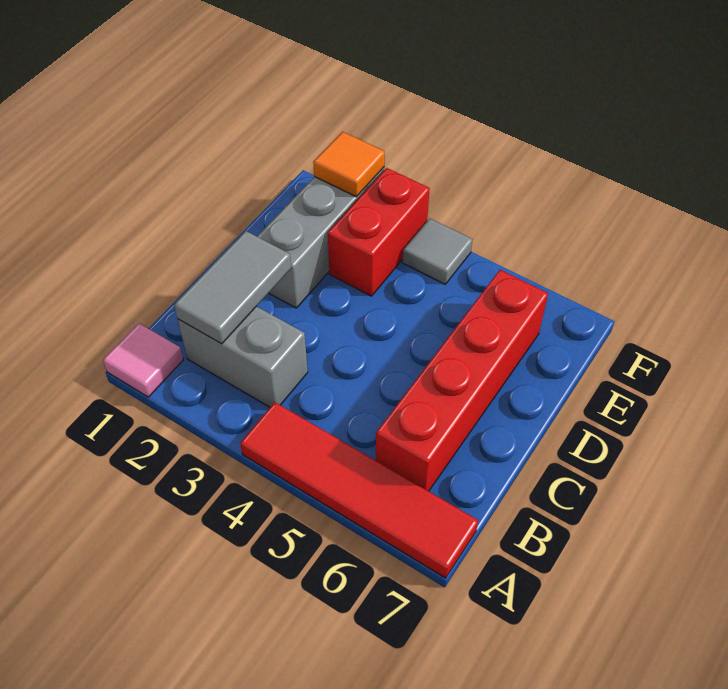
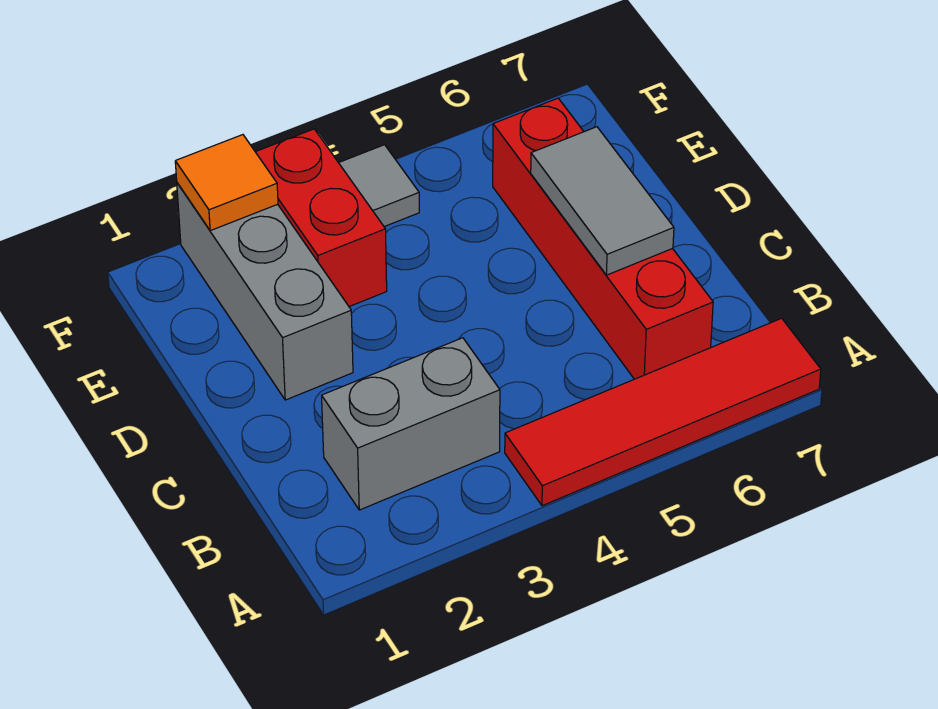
pink 1x1 tile [103,323,183,397] -> none
grey 1x2 tile [174,231,291,344] -> grey 1x2 tile moved to [531,127,674,275]

